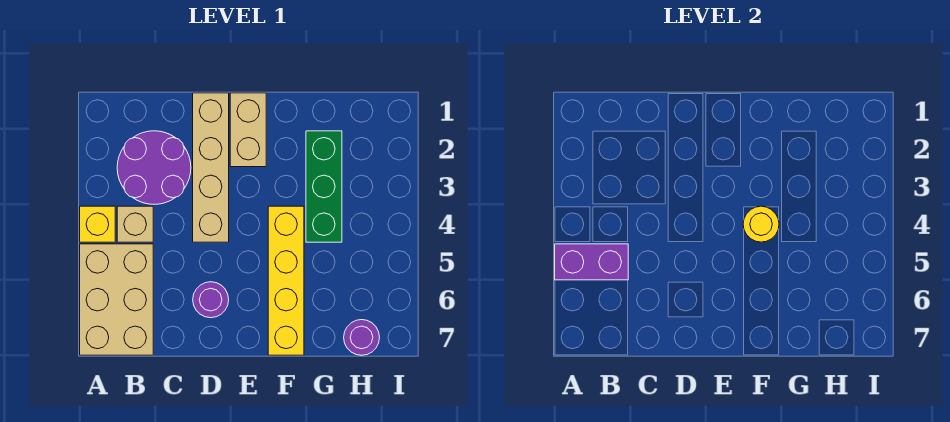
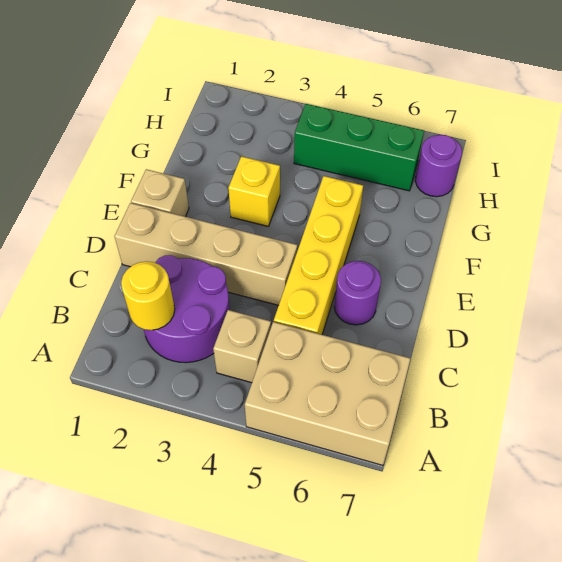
yellow 1x1 brick [80,206,115,242] -> yellow 1x1 brick moved to [228,156,280,226]
purple 1x2 brick [555,244,628,280] -> none
tan 1x2 brick [230,93,266,167] -> tan 1x1 brick [131,169,189,217]
yellow 1x4 brick [268,206,304,355] -> yellow 1x4 brick turned to [274,176,363,335]
yellow 1x1 round brick [743,206,779,242] -> yellow 1x1 round brick moved to [121,261,175,330]
green 1x3 brick [306,131,342,242] -> green 1x3 brick moved to [294,104,424,191]

